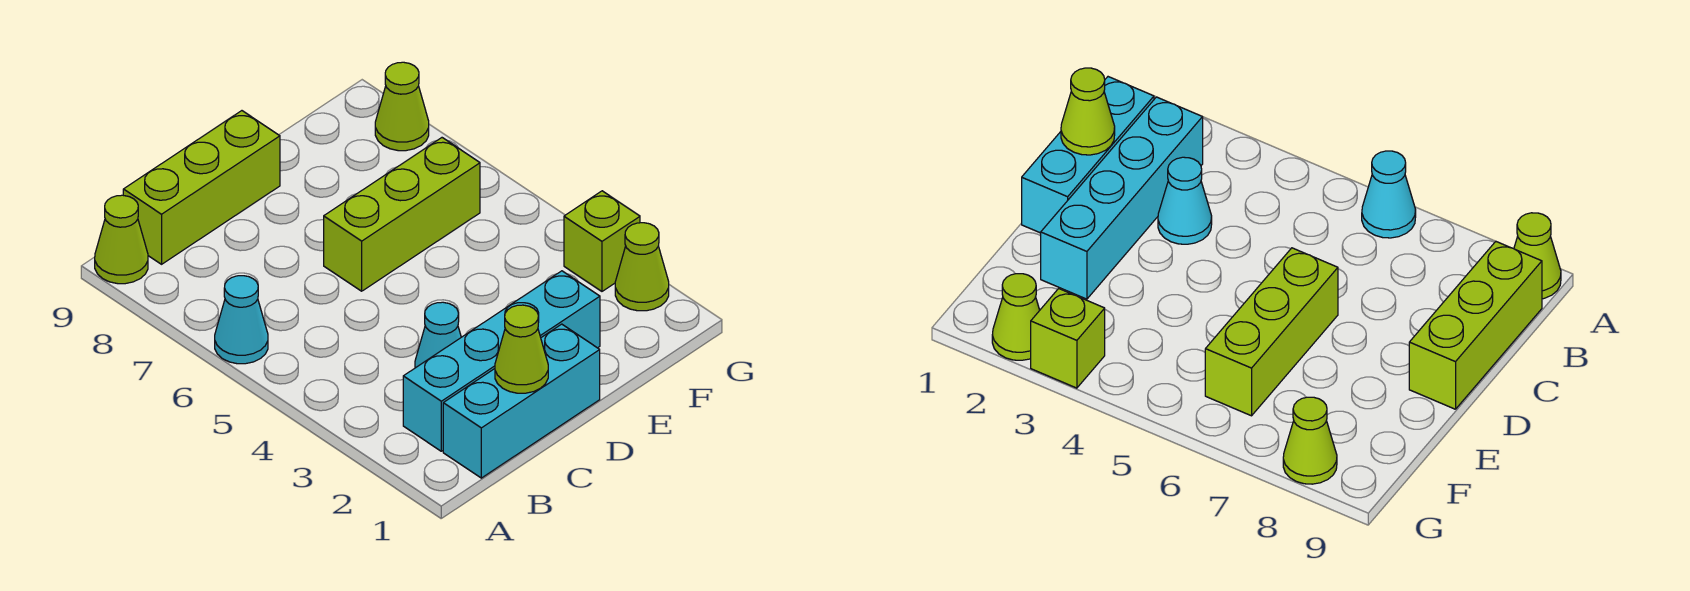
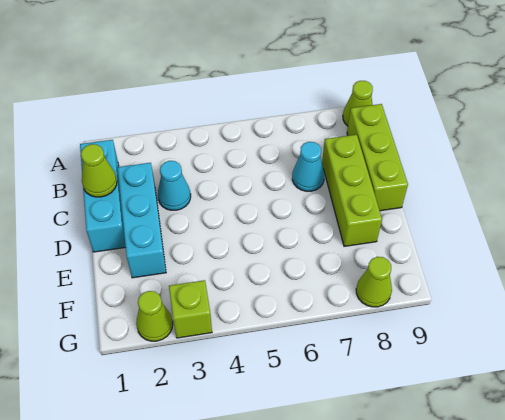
cyan 1x1 cone [215,276,268,364] -> cyan 1x1 cone moved to [292,142,324,191]
cyan 1x4 brick [403,271,600,451] -> cyan 1x3 brick [117,163,166,278]
lime 1x3 brick [324,138,480,291] -> lime 1x3 brick moved to [322,135,382,246]

